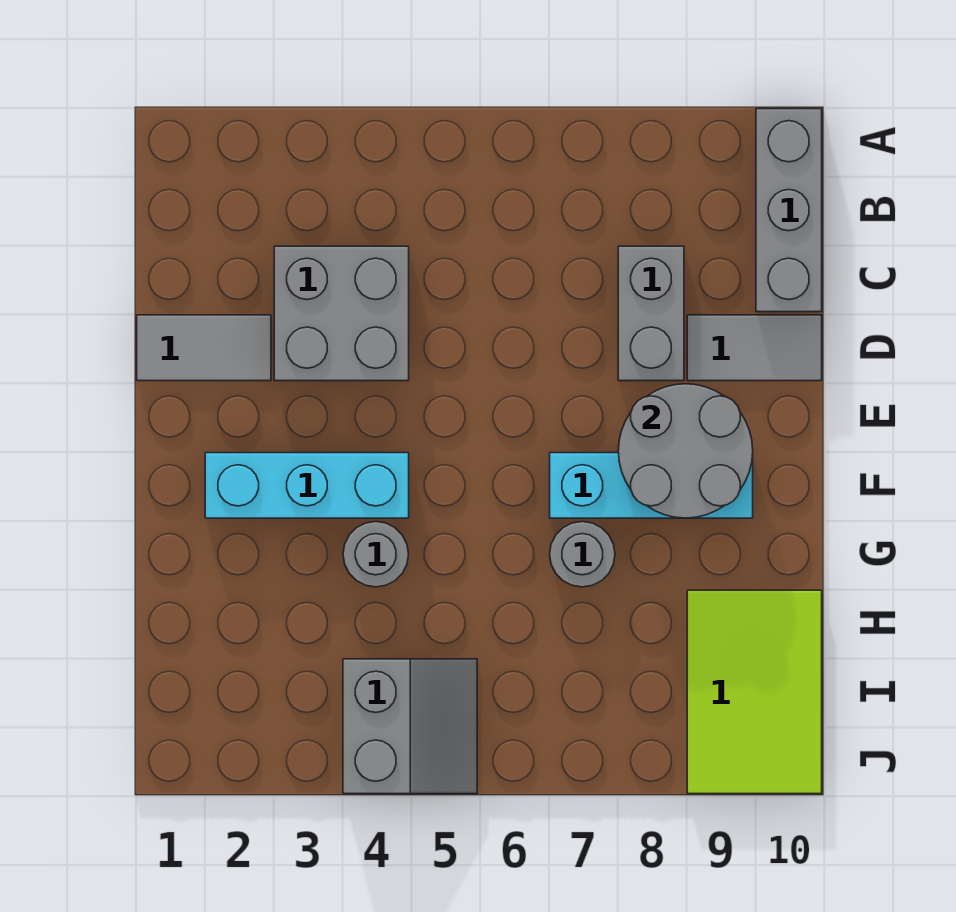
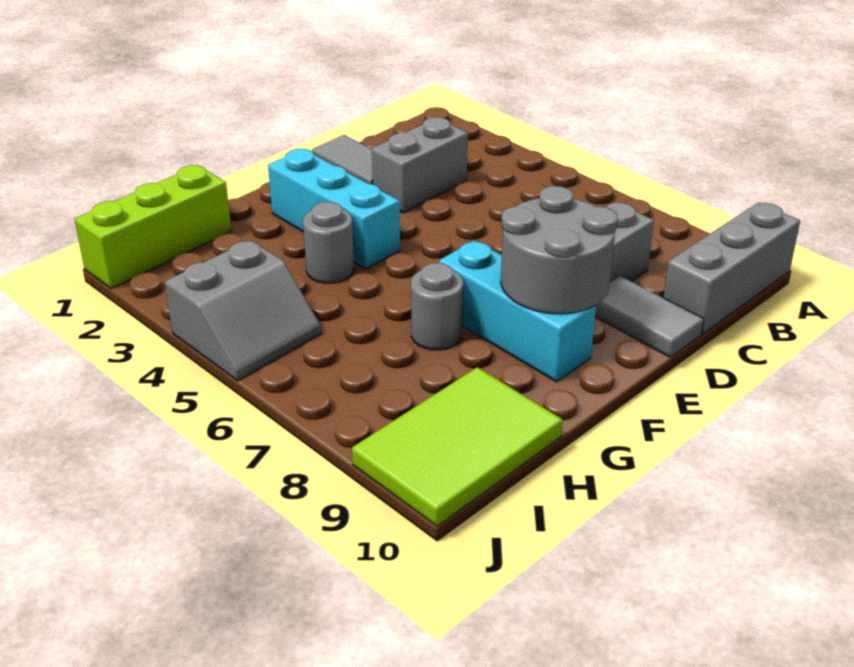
grey 2x2 brick [274,246,409,381] -> grey 1x2 brick [372,117,468,213]
none -> lime 1x3 brick [74,165,231,289]

